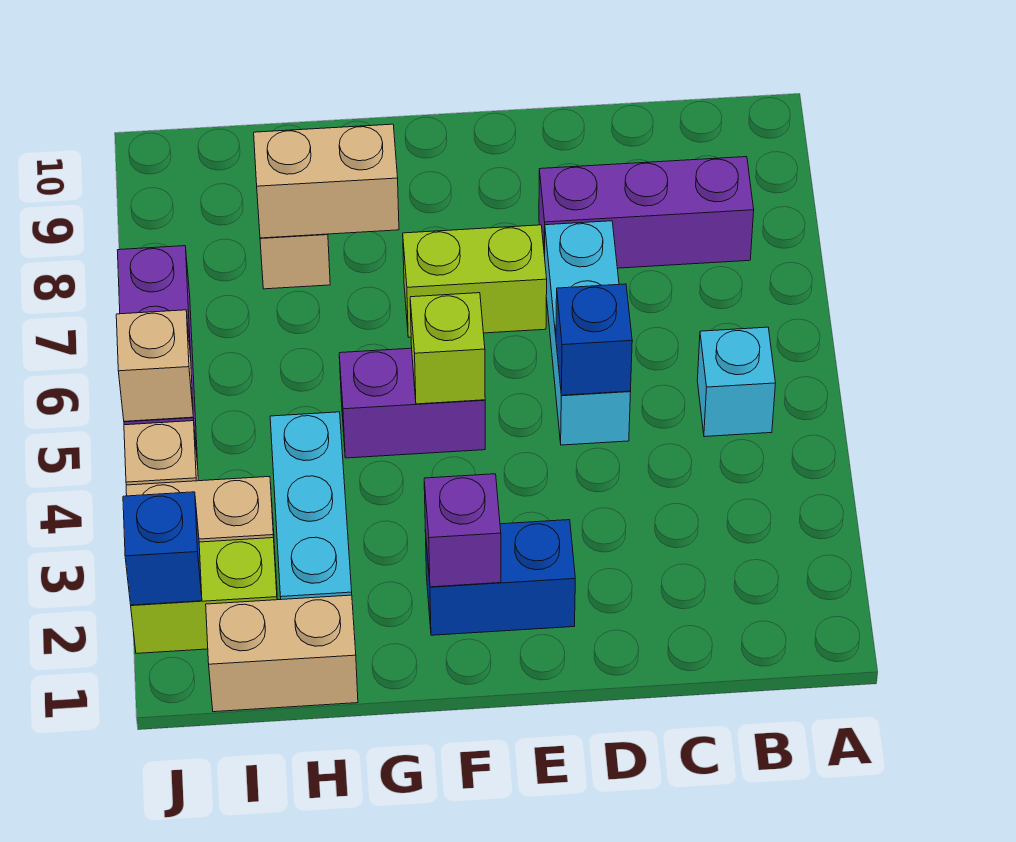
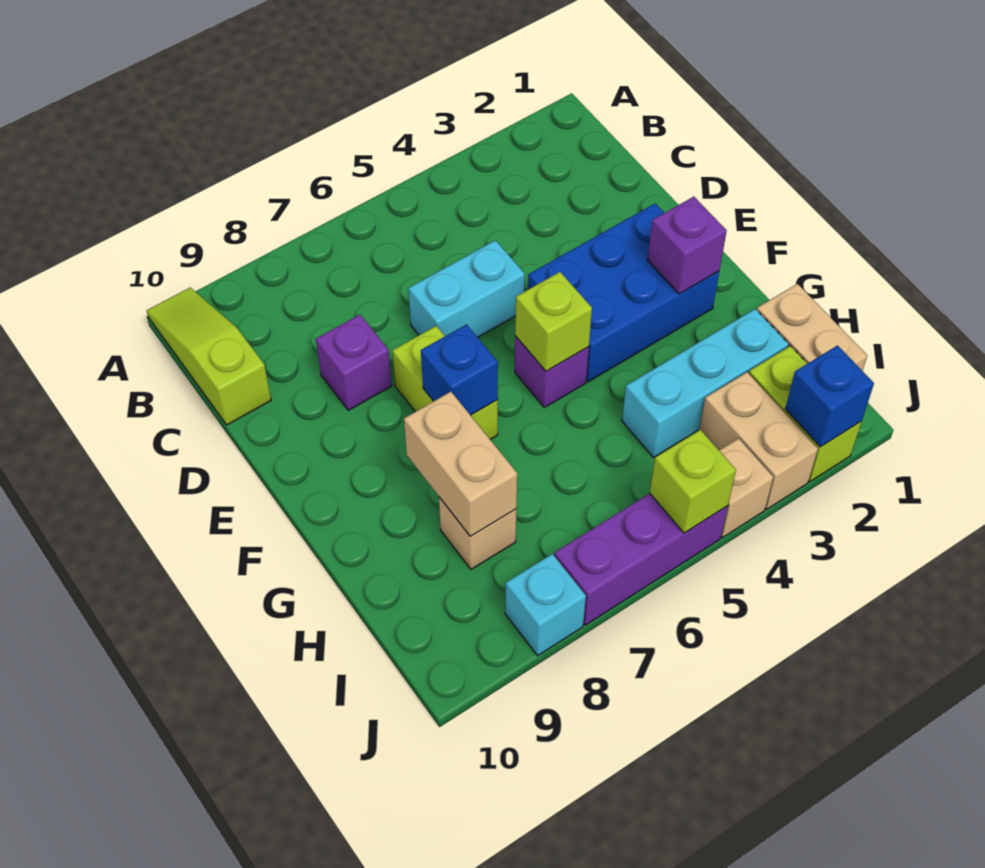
none -> lime 1x3 slope [147,287,271,425]
cyan 1x1 brick [697,327,775,437] -> cyan 1x1 brick moved to [505,554,586,655]
purple 1x3 brick [539,157,754,268] -> purple 1x1 brick [316,315,392,410]
cyan 1x3 brick [545,221,631,445] -> cyan 1x2 brick [408,240,525,337]
blue 1x1 brick [556,284,632,395] -> blue 1x1 brick moved to [421,324,498,415]
blue 1x2 brick [425,520,575,635] -> blue 2x3 brick [528,203,719,382]
purple 1x2 brick [339,348,485,458] -> purple 1x1 brick [515,336,589,407]
tan 1x1 brick [116,310,193,421] -> lime 1x1 brick [650,430,736,533]

